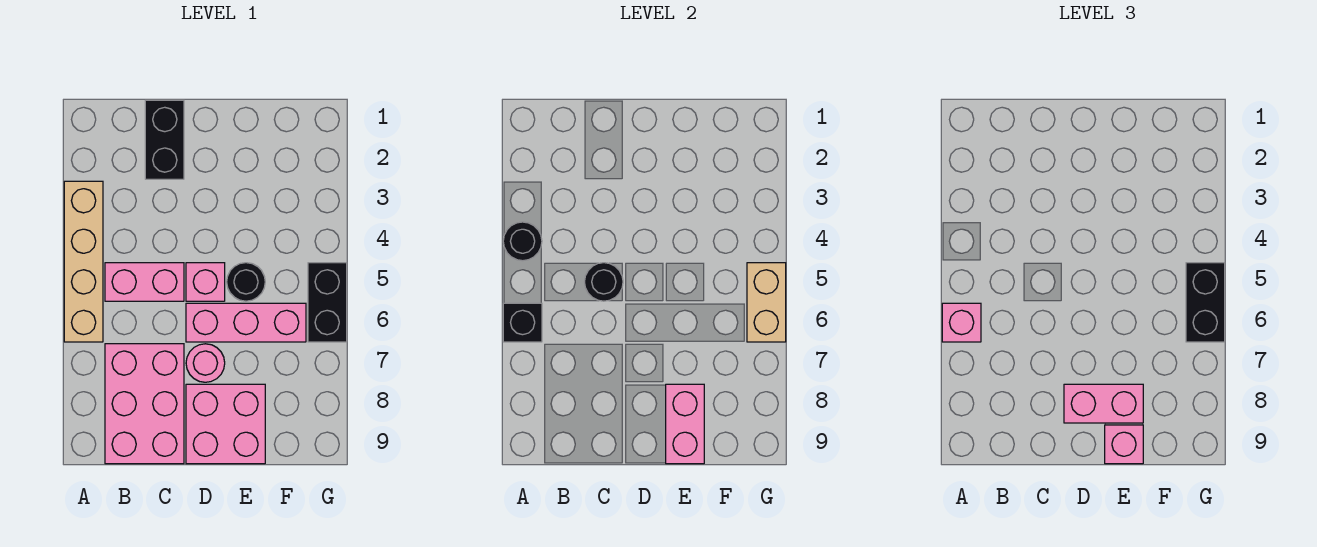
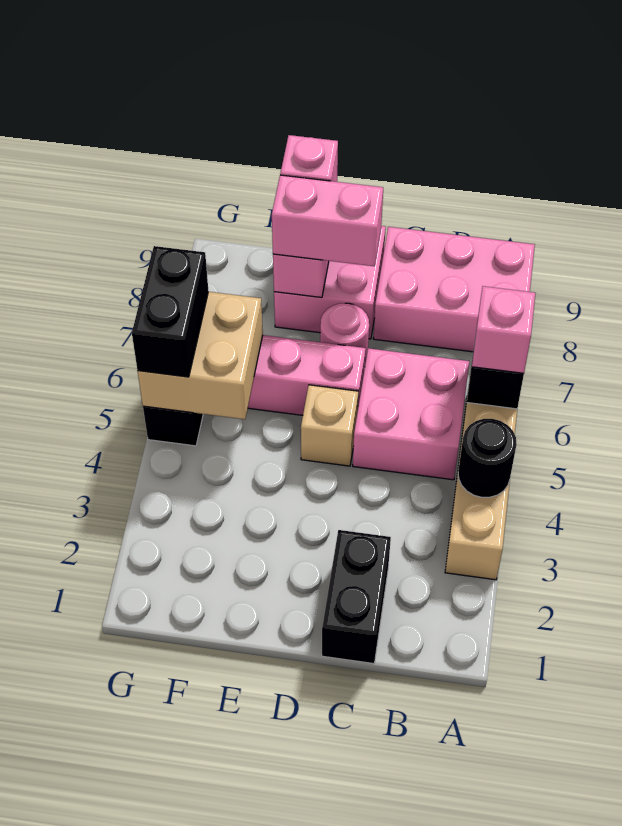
pink 1x2 brick [105,263,184,301] -> pink 2x2 brick [353,348,469,480]
pink 2x3 brick [105,344,184,464] -> pink 2x3 brick turned to [373,227,535,352]
black 1x1 round brick [585,263,623,301] -> none
pink 1x1 brick [186,263,225,301] -> tan 1x1 brick [301,385,358,466]
black 1x1 round brick [227,263,265,301] -> none
tan 1x2 brick [747,263,786,342] -> tan 2x2 brick [138,292,263,419]

